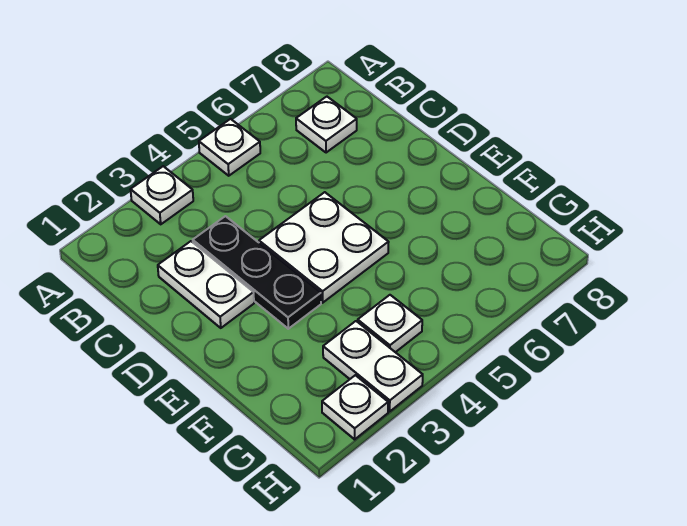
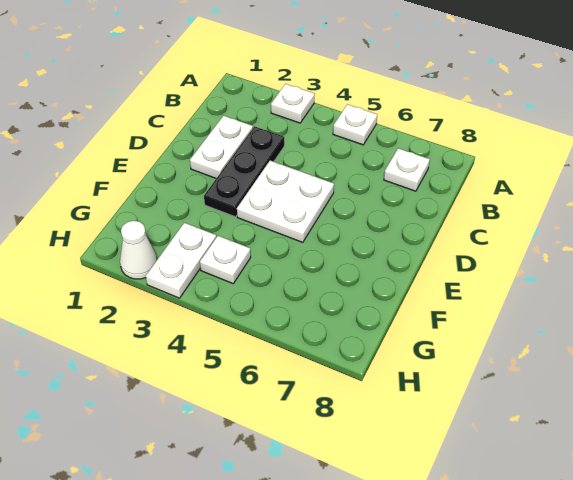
white 1x1 plate [322,375,388,439] -> white 1x1 cone [120,221,157,279]

